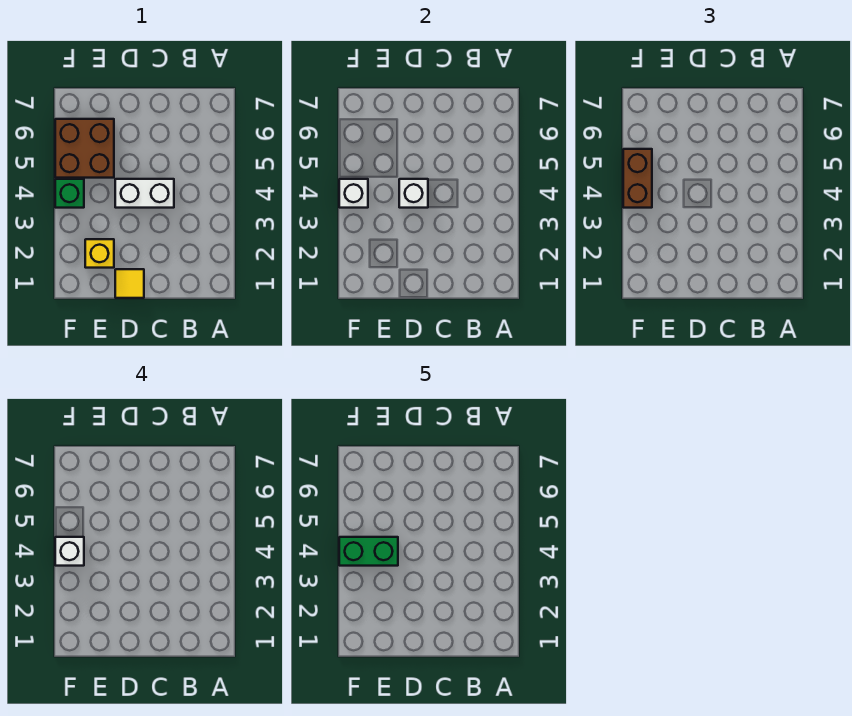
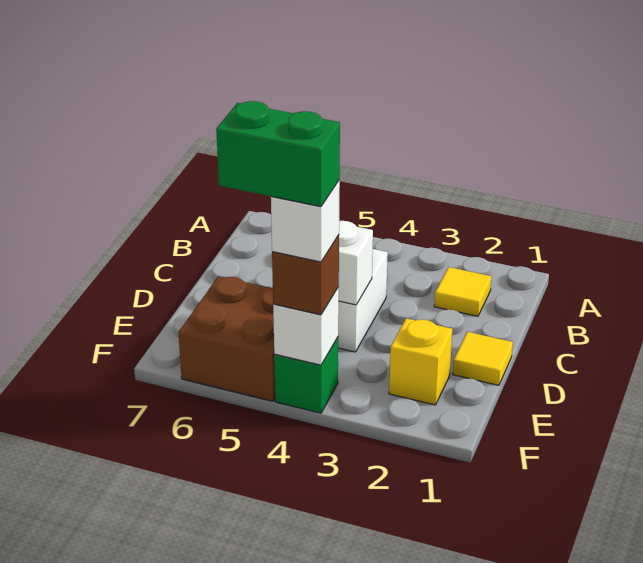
none -> yellow 1x1 tile [434,267,492,316]
green 1x2 brick [339,537,398,566] -> green 1x2 brick turned to [216,101,340,207]
brown 1x2 brick [623,149,652,208] -> brown 1x1 brick [272,235,339,315]

